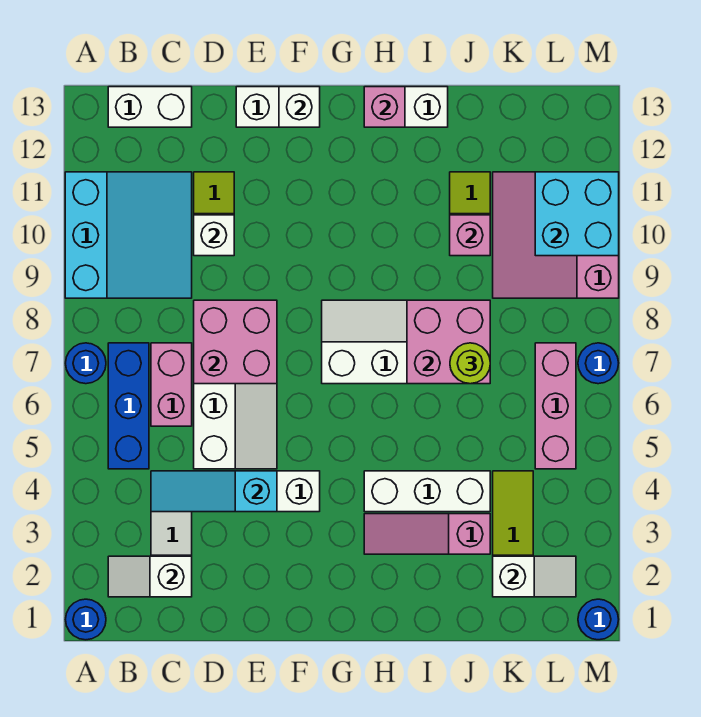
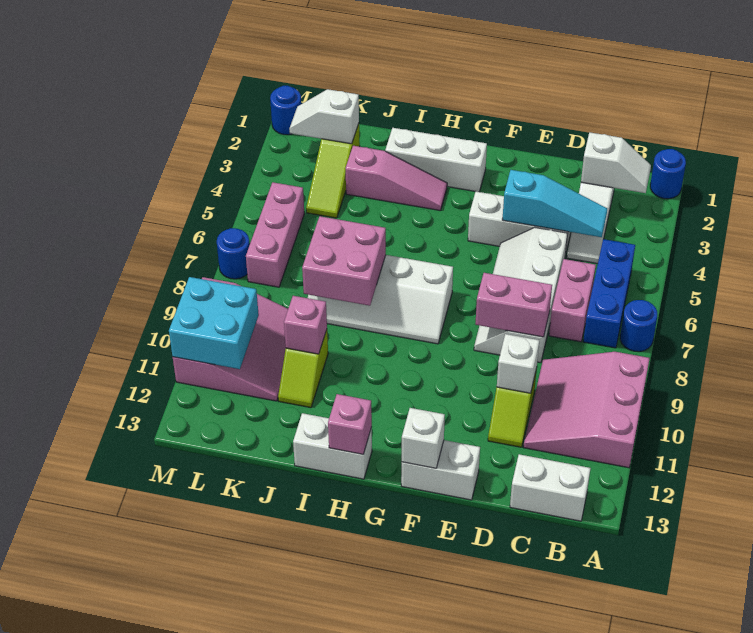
cyan 3x3 slope [65,172,192,298] -> pink 3x3 slope [524,352,650,468]
pink 2x2 brick [194,300,277,384] -> pink 1x2 brick [475,273,552,337]
white 1x3 brick [364,471,490,512] -> white 1x3 brick moved to [385,128,487,192]
lime 1x1 round brick [450,343,490,384] -> none

